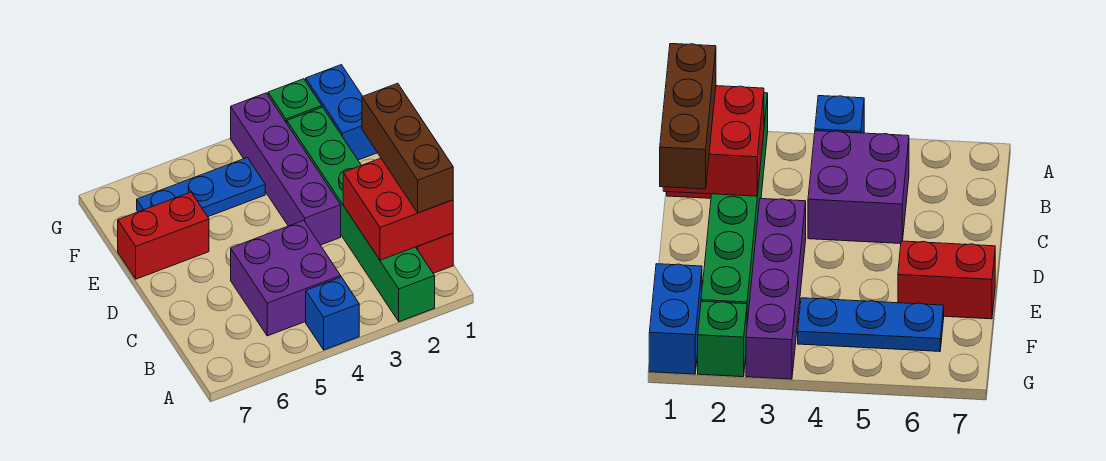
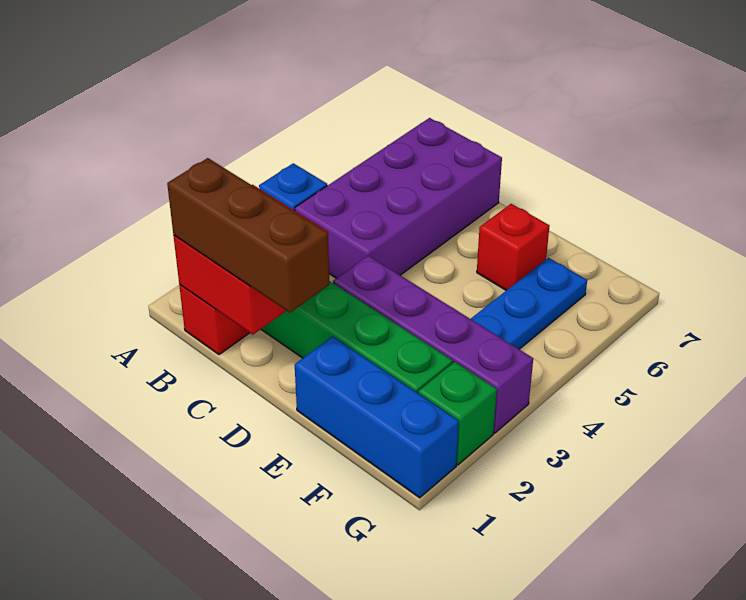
purple 2x2 brick [231,220,341,336] -> purple 2x4 brick [295,118,502,278]
red 1x2 brick [118,192,209,279] -> red 1x1 brick [477,204,549,290]
blue 1x2 brick [306,65,377,160] -> blue 1x3 brick [295,336,459,498]

